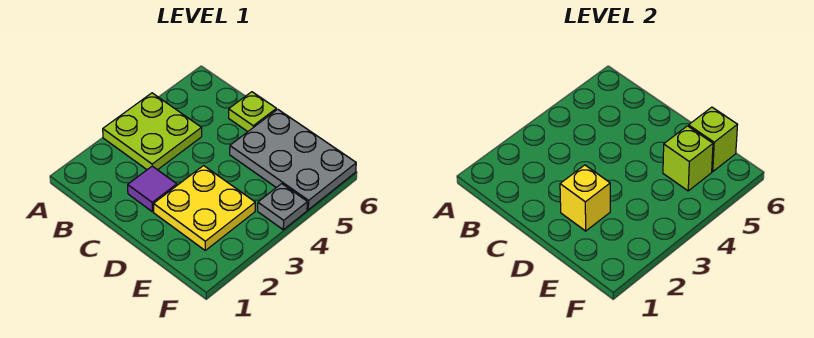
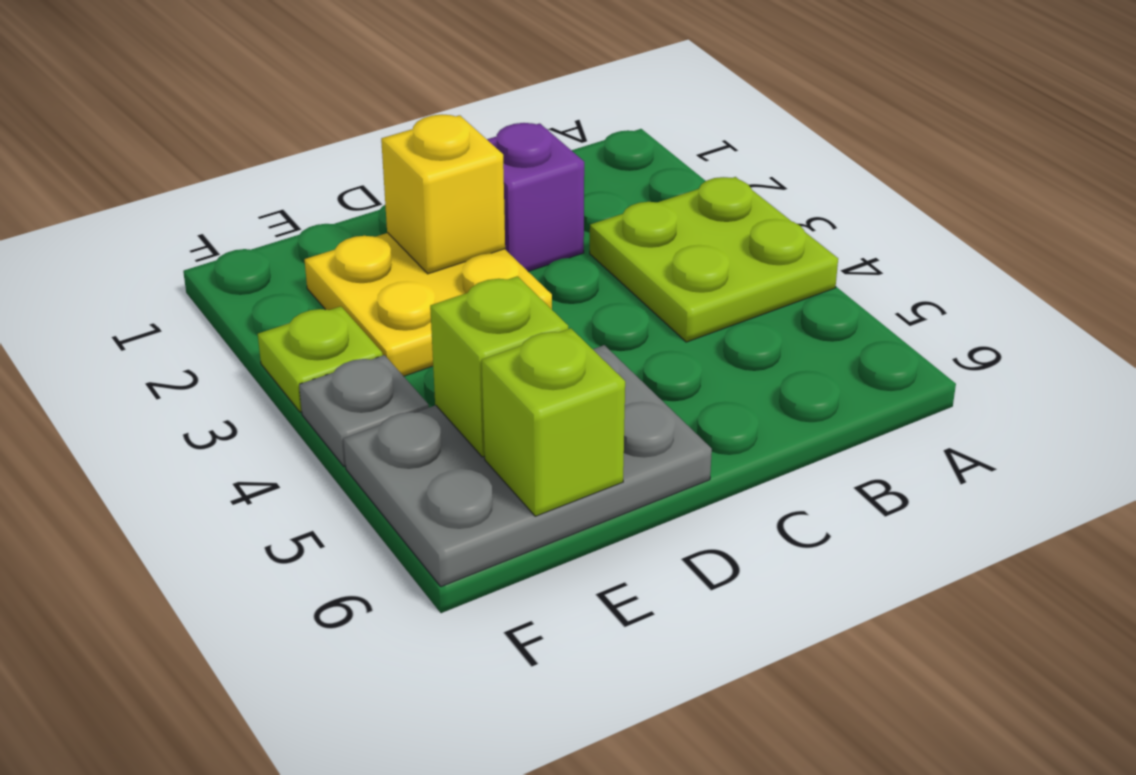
purple 1x1 tile [128,166,177,212] -> purple 1x1 brick [487,123,584,271]
lime 1x1 plate [229,92,276,132] -> lime 1x1 plate moved to [258,306,383,412]

